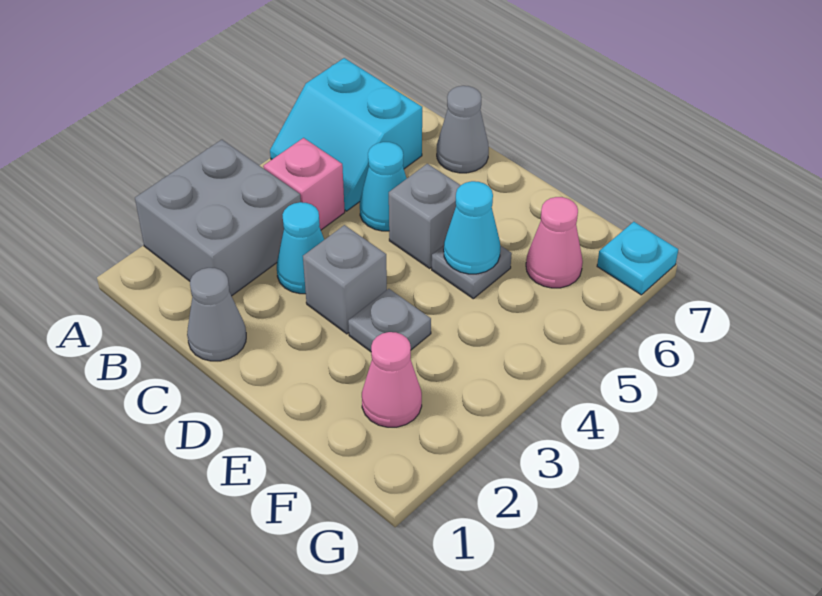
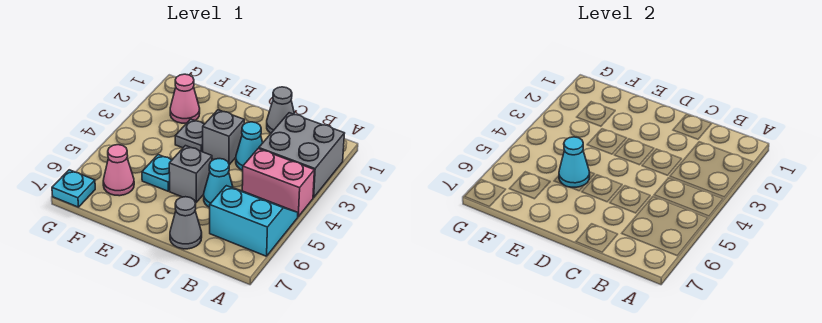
pink 1x1 brick [263,138,345,230] -> pink 1x2 brick [242,149,314,217]
grey 1x1 plate [432,246,512,299] -> cyan 1x1 plate [142,155,172,191]

